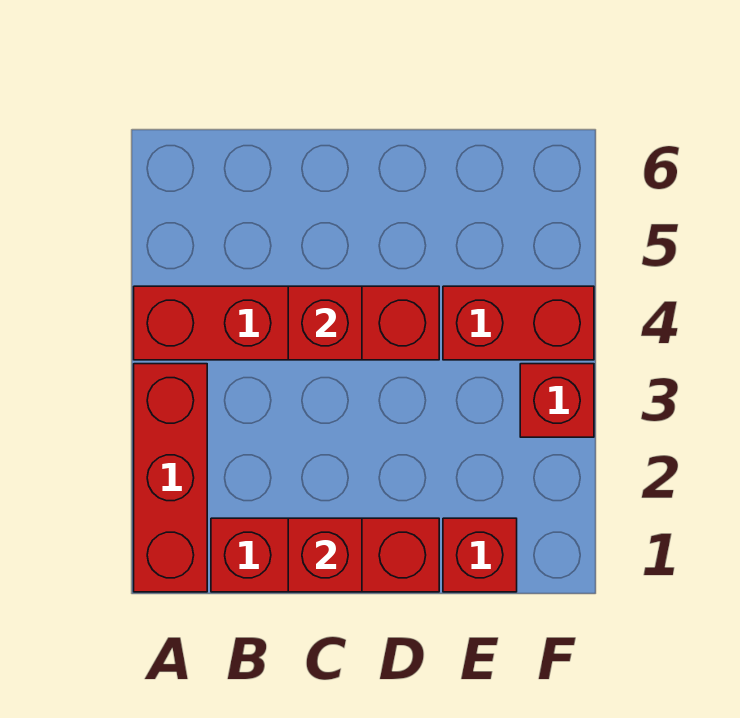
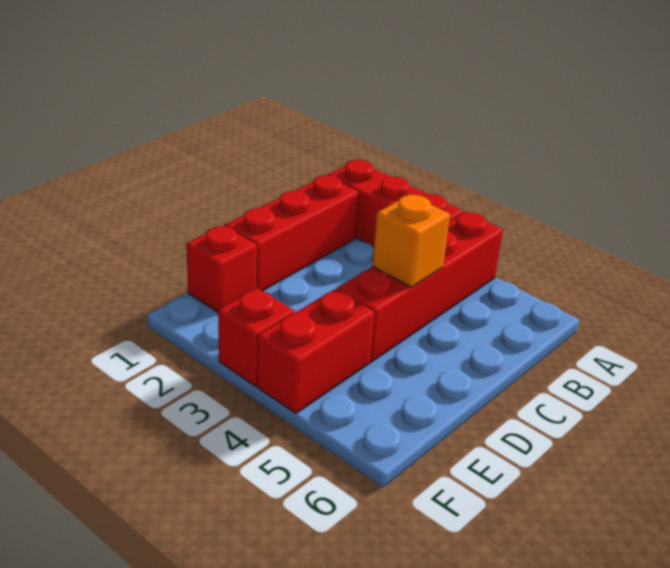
red 1x1 brick [288,518,362,592] -> none
red 1x1 brick [288,286,362,360] -> orange 1x1 brick [372,195,450,287]

